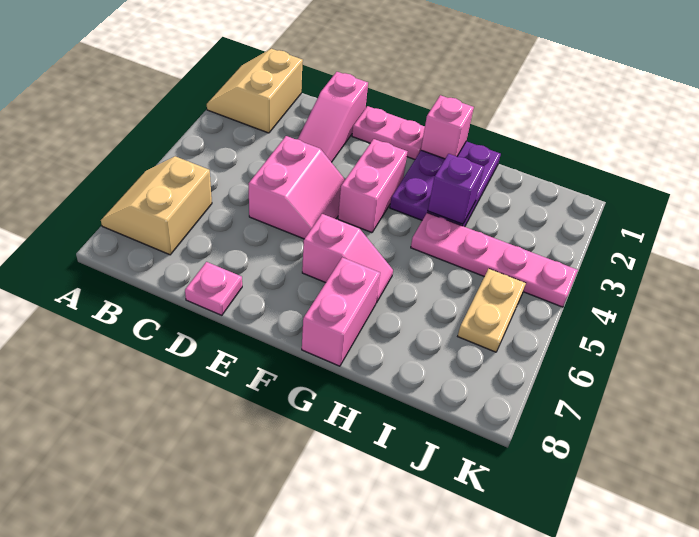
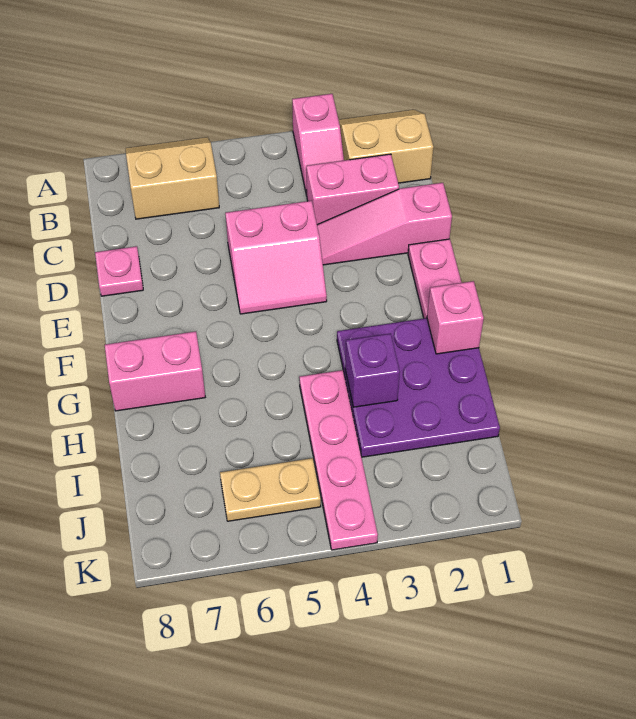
pink 1x2 brick [338,139,407,233] -> pink 1x2 brick moved to [307,154,399,225]
pink 1x2 slope [302,214,393,303] -> pink 1x2 slope moved to [292,94,344,196]
purple 2x3 plate [390,141,501,227] -> purple 3x3 plate [337,318,500,457]

